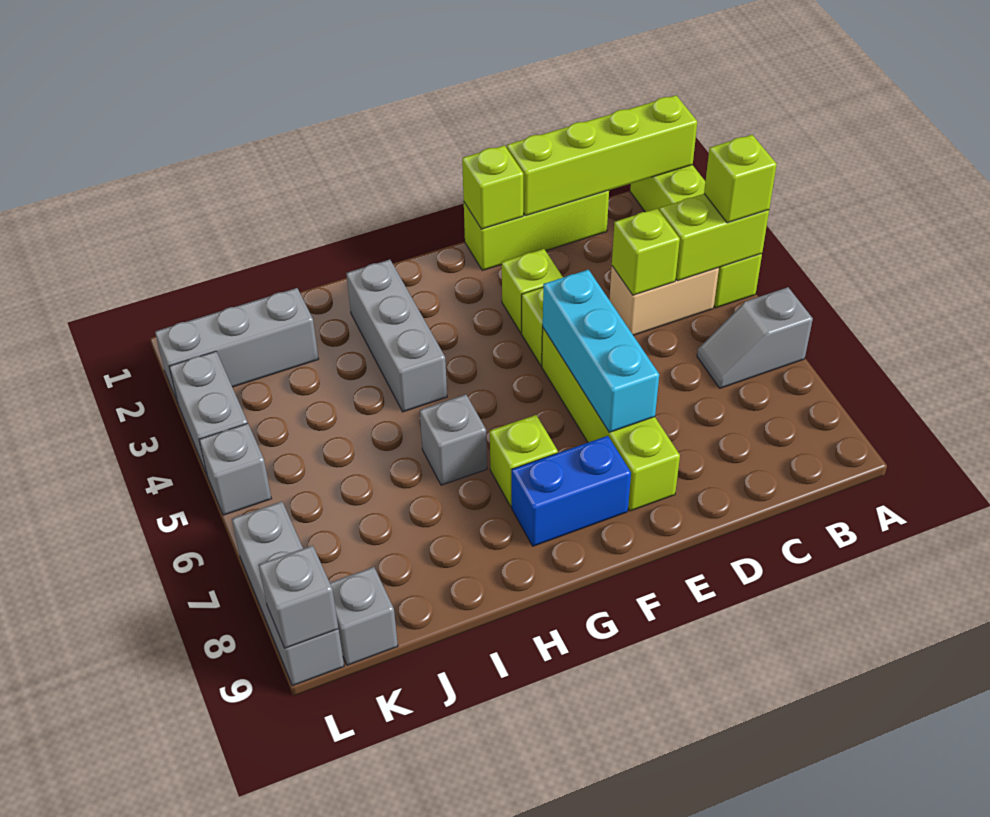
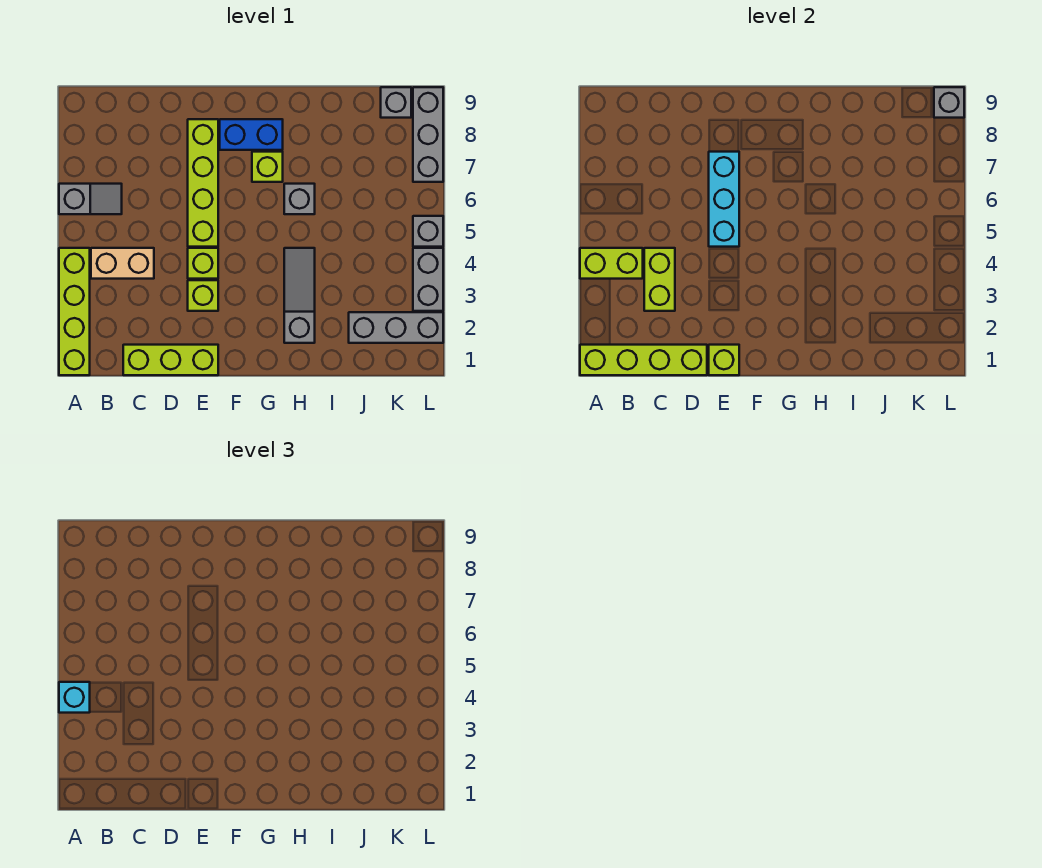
lime 1x1 brick [704,135,777,223] -> cyan 1x1 brick [59,682,90,713]
lime 1x1 brick [612,209,680,295] -> lime 1x2 brick [644,248,675,311]
grey 1x3 brick [346,260,447,412] -> grey 1x3 slope [284,248,315,343]

